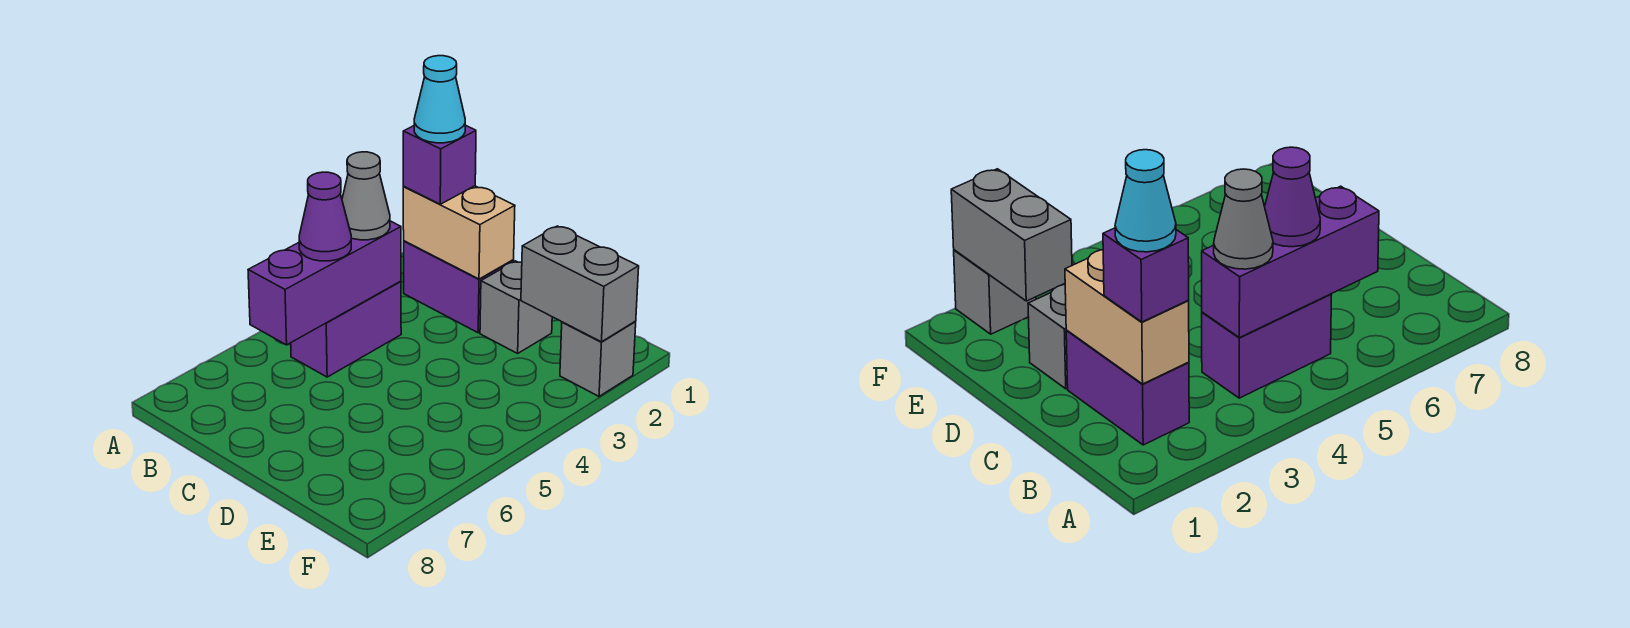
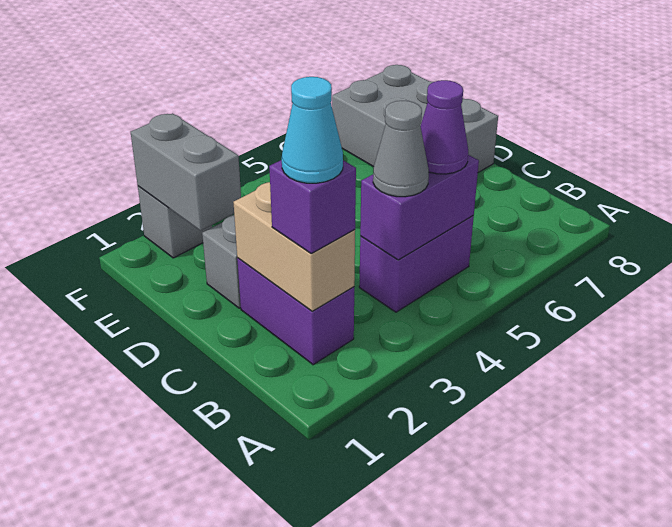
purple 1x3 brick [248,221,401,345] -> purple 1x2 brick [360,155,479,260]
none -> grey 2x3 brick [332,65,498,172]

